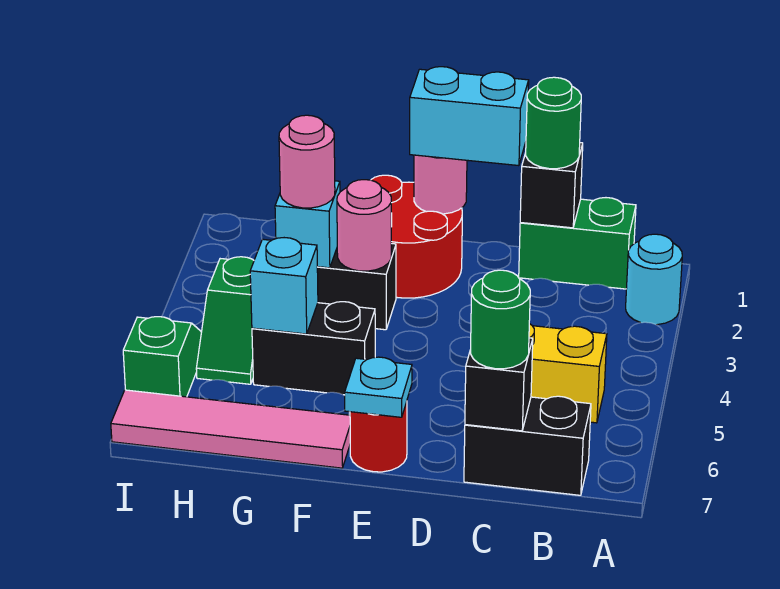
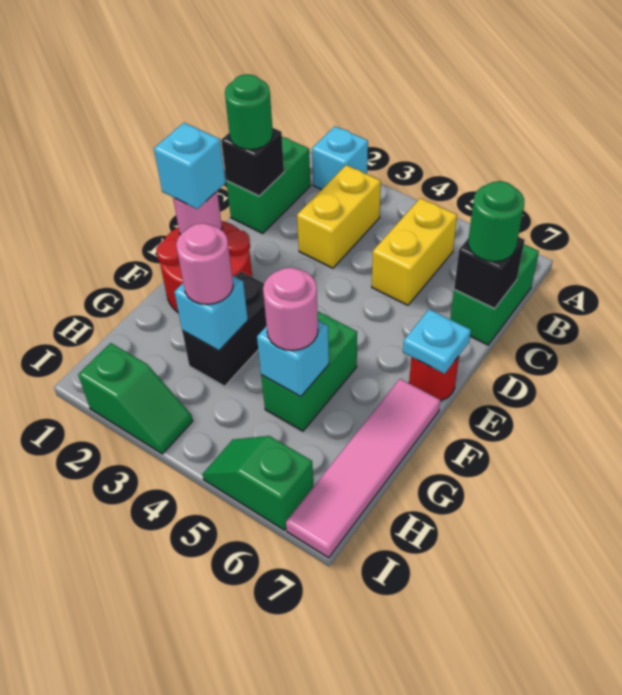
cyan 1x1 round brick [626,234,682,325] -> cyan 1x1 brick [312,126,368,189]
none -> yellow 1x2 brick [297,165,381,268]
black 1x2 brick [464,396,591,495] -> green 1x2 brick [450,245,539,345]
cyan 1x2 brick [410,67,529,166] -> cyan 1x1 brick [154,123,226,209]
pink 1x1 round brick [337,180,391,271] -> pink 1x1 round brick moved to [263,268,318,351]
black 1x2 brick [252,302,375,395] -> green 1x2 brick [261,312,357,431]
green 1x2 slope [196,257,254,384] -> green 1x2 slope moved to [78,343,193,454]

